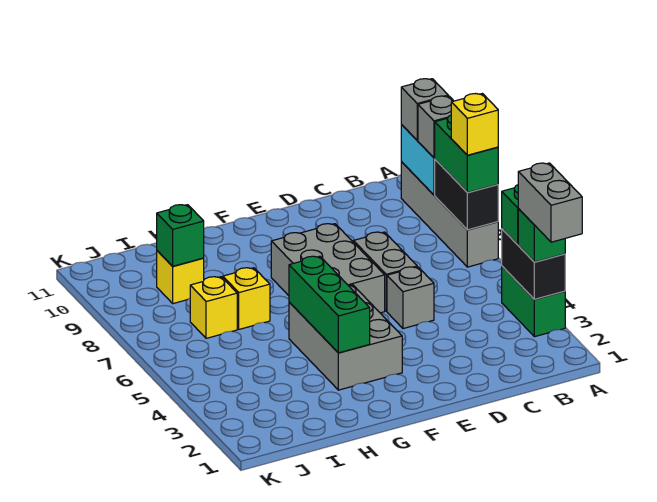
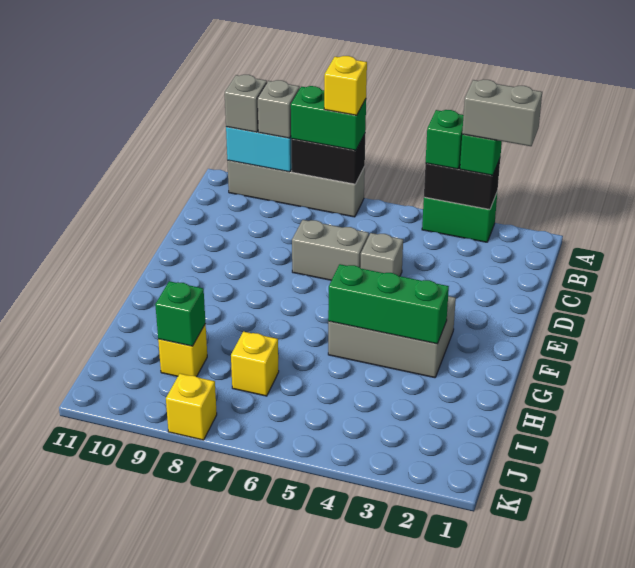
grey 2x3 brick [271,224,385,313] -> none
yellow 1x1 brick [223,268,270,329] -> yellow 1x1 brick moved to [166,374,217,440]

